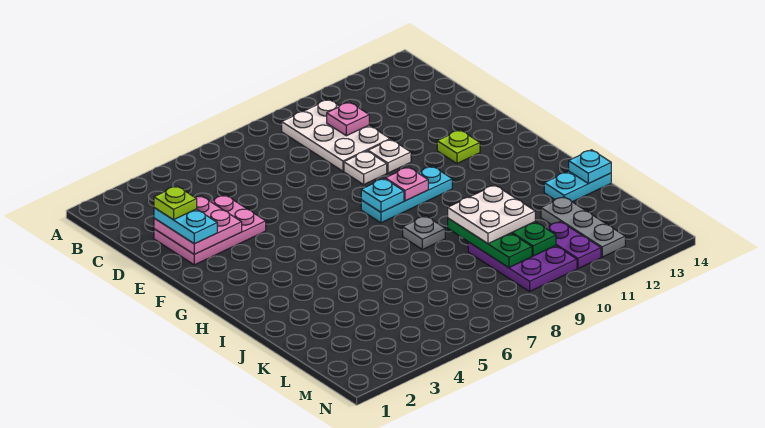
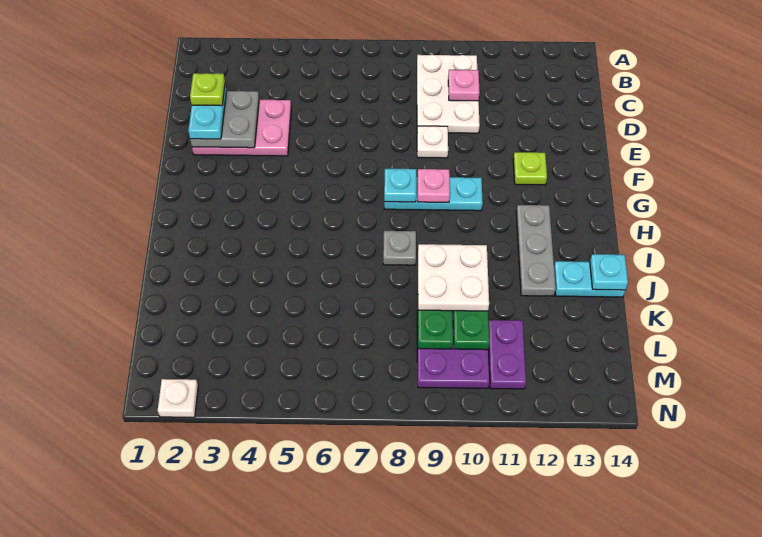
pink 2x2 plate [154,196,242,254] -> grey 2x2 plate [190,91,259,148]
white 1x1 plate [368,140,411,173] -> white 1x1 plate moved to [158,379,198,417]
grey 1x3 plate [541,197,625,257] -> grey 1x3 plate moved to [516,205,556,296]

